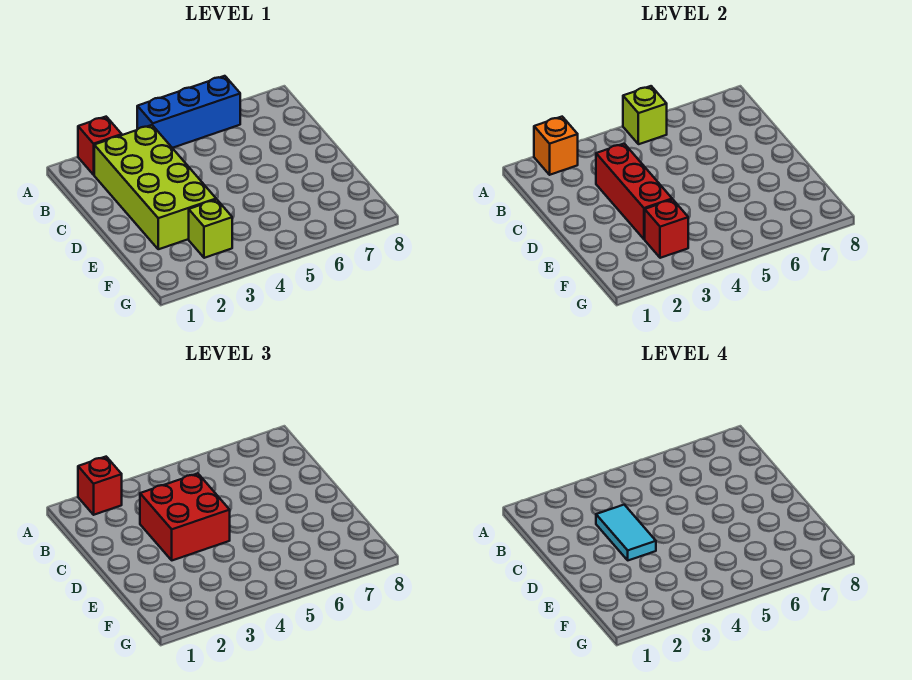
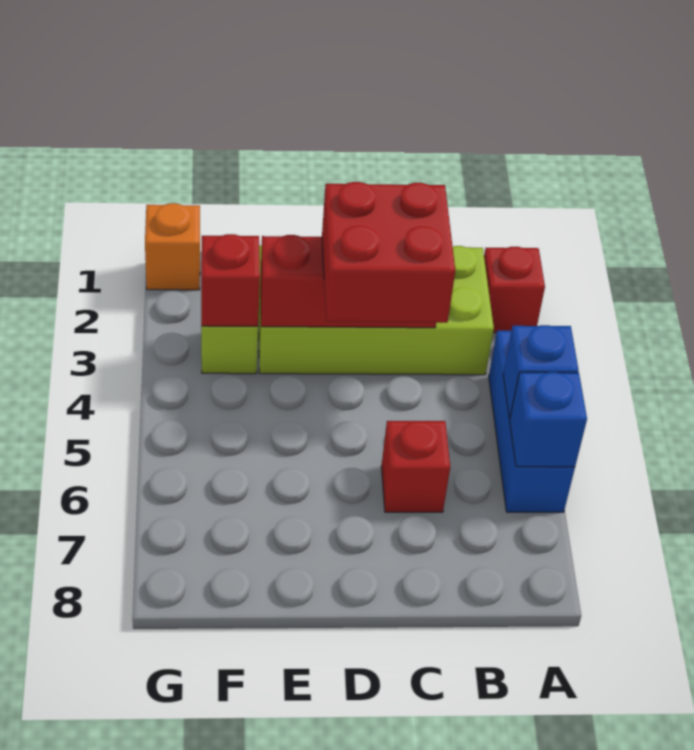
orange 1x1 brick [534,117,578,175] -> orange 1x1 brick moved to [145,203,200,290]
red 1x1 brick [78,457,122,515] -> red 1x1 brick moved to [381,421,450,512]
lime 1x1 brick [623,86,667,144] -> blue 1x1 brick [503,325,579,418]
none -> blue 1x1 brick [510,372,587,467]
cyan 1x2 tile [596,505,656,560] -> none

